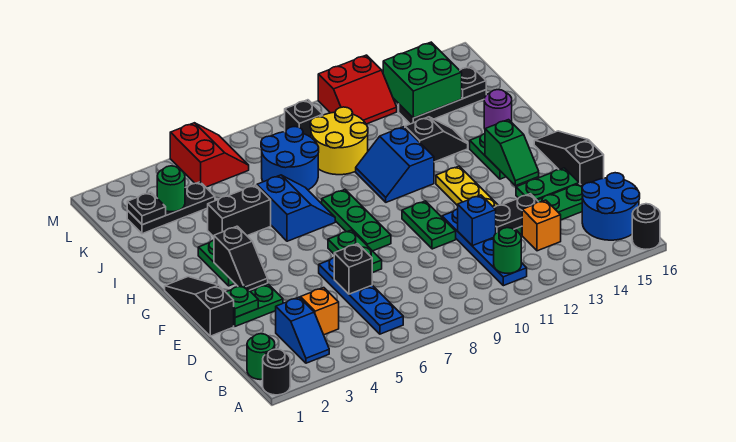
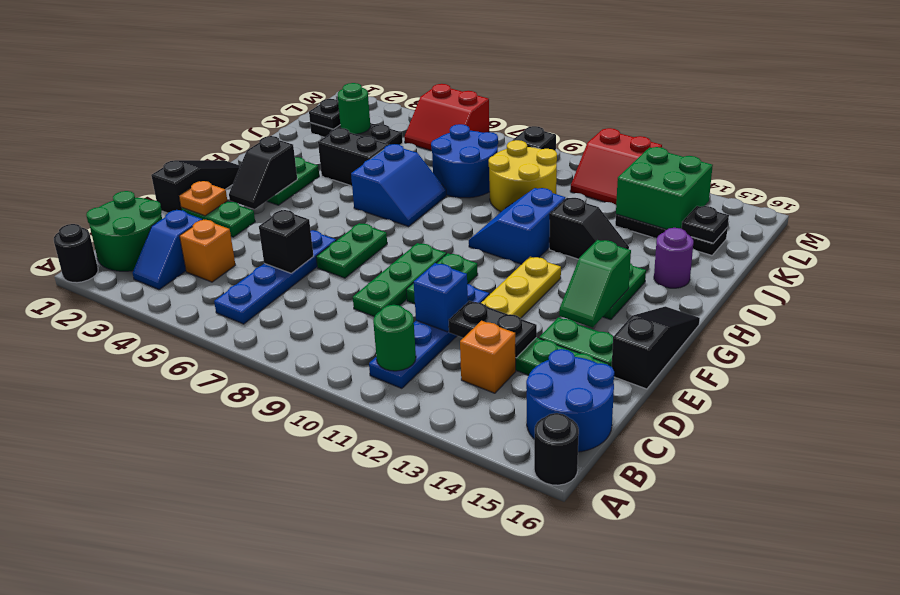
green 1x1 round brick [247,334,275,380] -> green 2x2 round brick [86,191,162,271]
green 1x1 plate [226,285,258,318] -> orange 1x1 plate [179,181,227,216]
green 1x3 plate [322,190,391,251] -> green 1x3 plate moved to [353,243,446,316]
red 2x2 slope [170,123,249,187] -> red 2x2 slope turned to [404,84,489,151]

